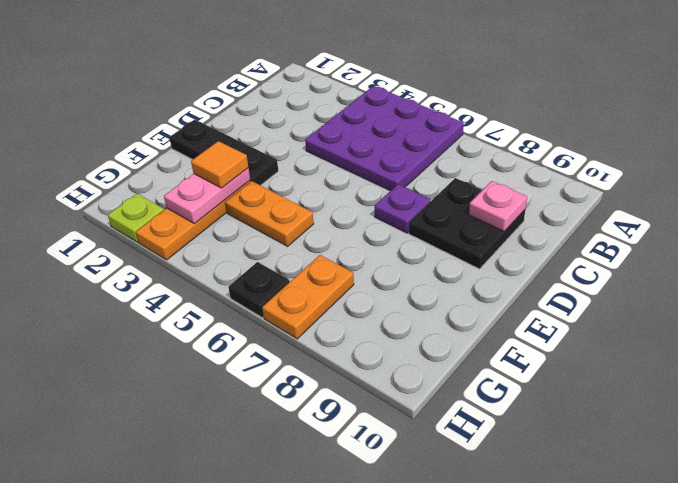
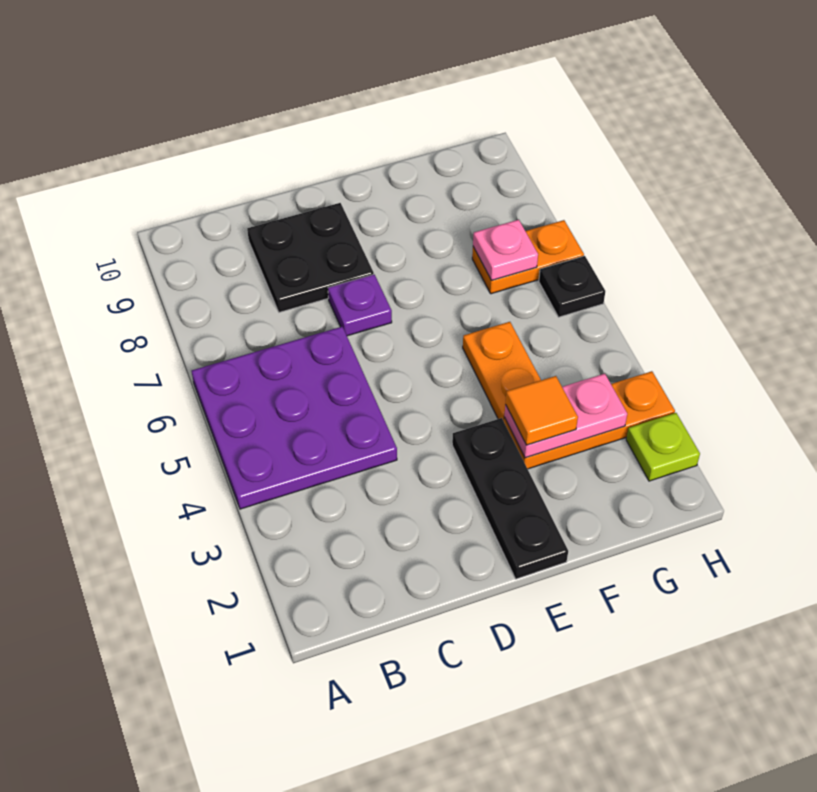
pink 1x1 plate [469,181,527,231] -> pink 1x1 plate moved to [473,220,538,280]

